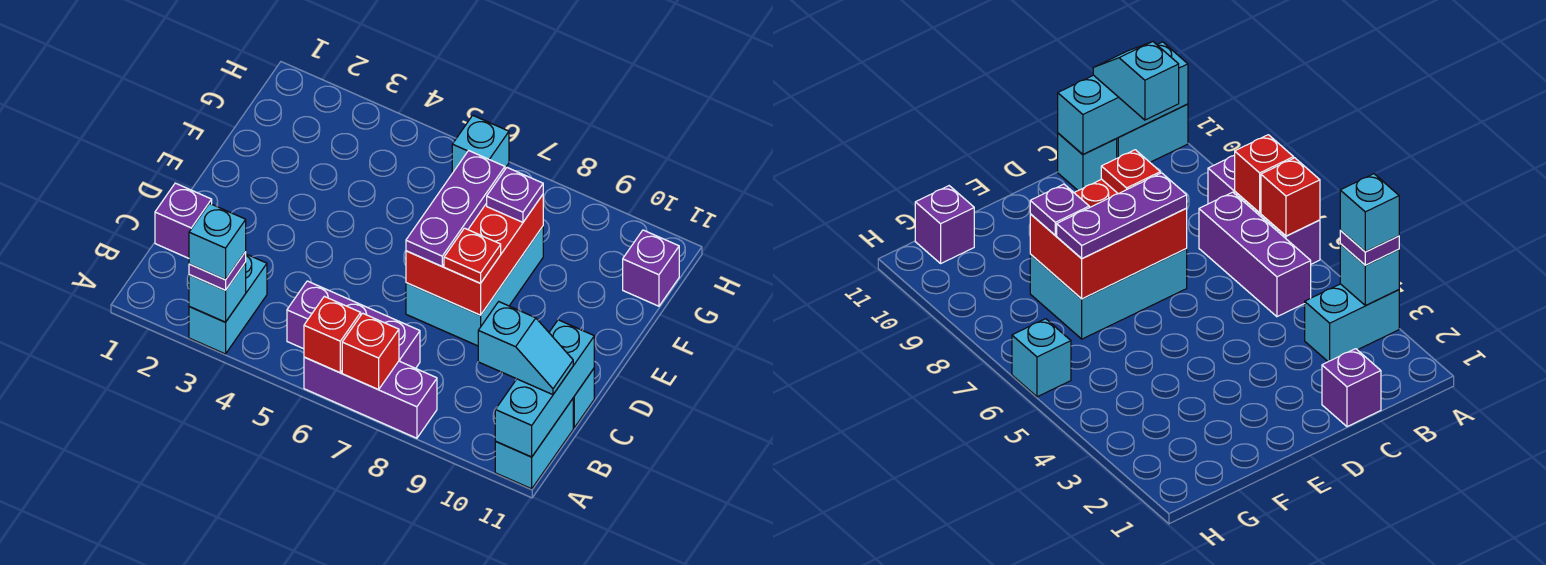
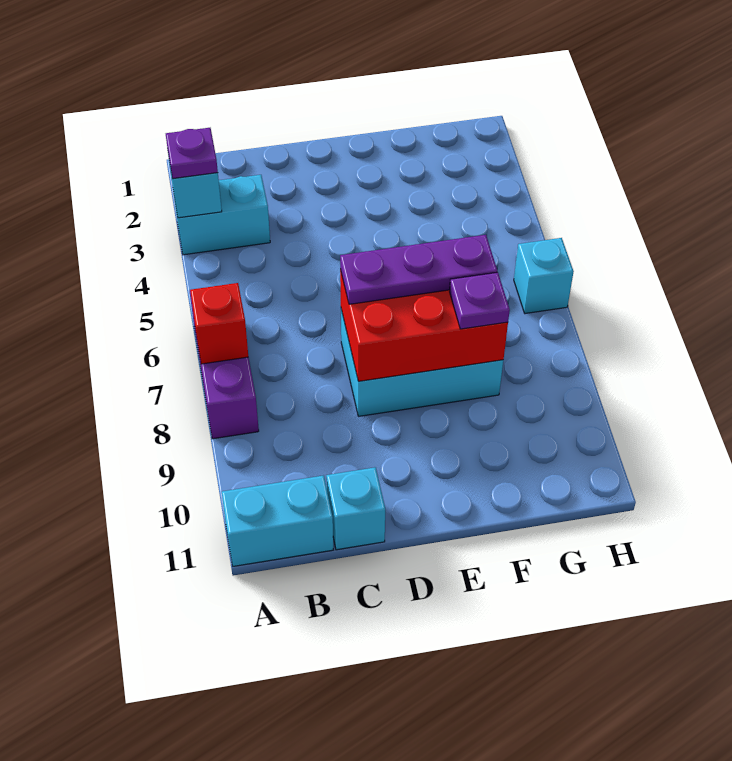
cyan 1x1 brick [189,203,246,280] -> none
red 1x1 brick [304,296,361,373] -> none
cyan 1x3 brick [495,320,594,457] -> none
purple 1x3 brick [287,281,420,368] -> none
cyan 1x2 slope [478,302,573,395] -> none
purple 1x1 brick [155,183,212,258] -> none
red 1x1 plate [444,228,501,283] -> none
purple 1x1 brick [623,230,679,306] -> none

